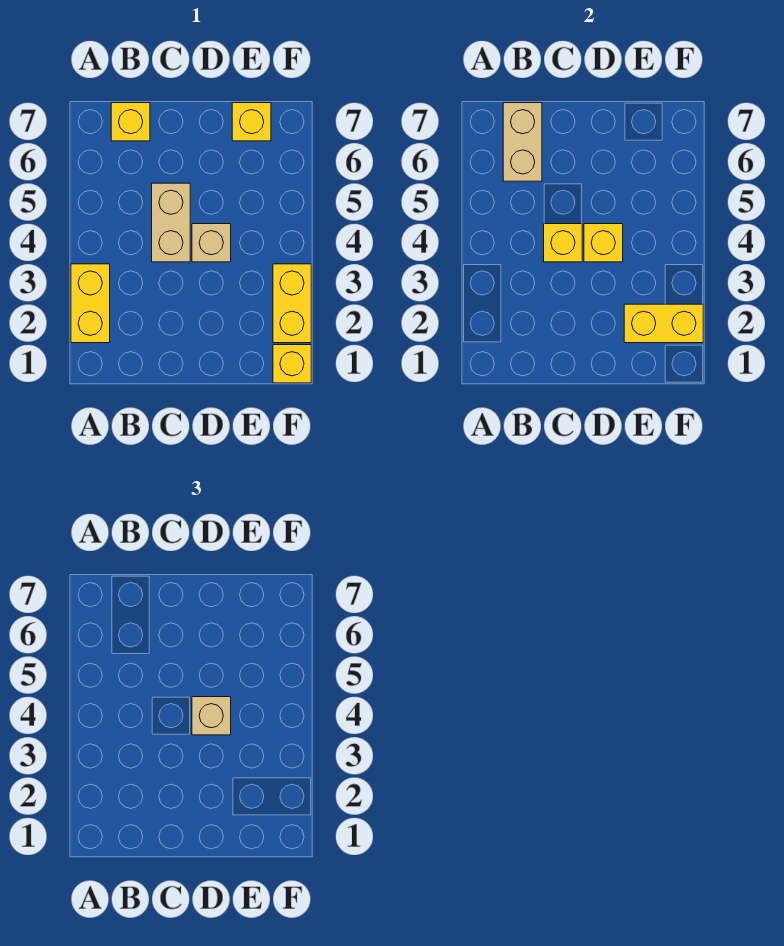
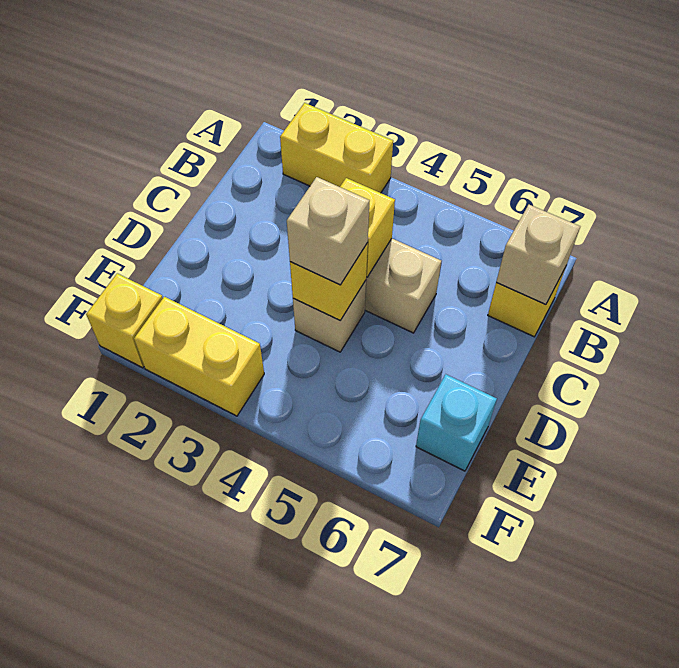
tan 1x2 brick [503,103,542,181] -> tan 1x1 brick [496,205,580,304]
yellow 1x2 brick [624,304,703,343] -> none
yellow 1x1 brick [232,103,271,141] -> cyan 1x1 brick [416,374,497,471]

